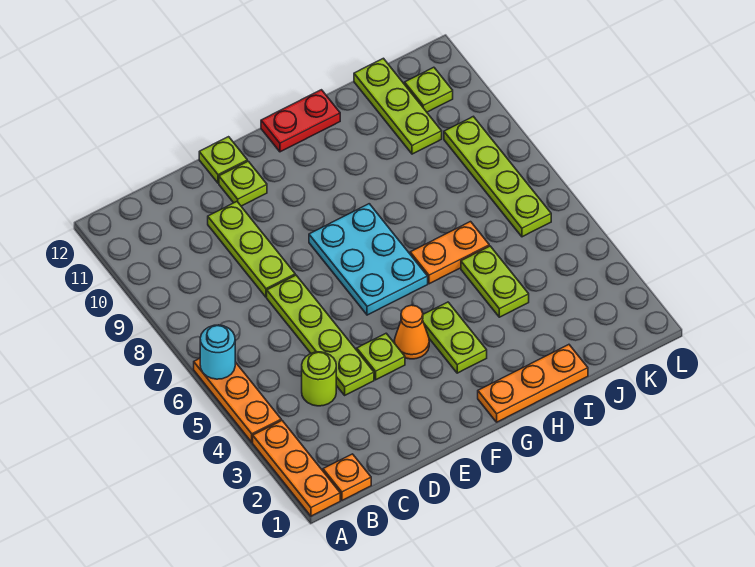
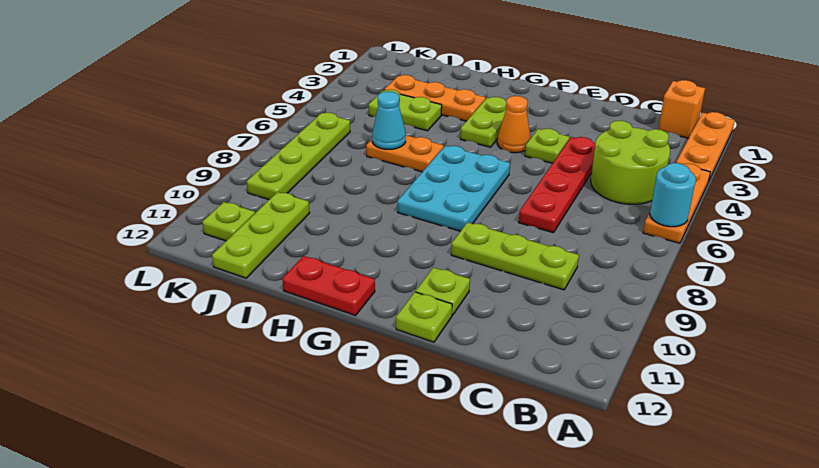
orange 1x1 plate [323,454,371,500] -> orange 1x1 brick [658,80,705,138]
lime 1x1 round brick [302,352,336,406] -> lime 2x2 round brick [591,121,670,204]
lime 1x4 plate [267,275,374,395] -> red 1x4 plate [519,137,595,233]
lime 1x3 plate [208,202,295,297] -> lime 1x3 plate turned to [451,222,579,290]
orange 1x3 plate [478,345,588,422] -> orange 1x3 plate moved to [384,75,486,121]
lime 1x2 plate [461,246,529,317] -> lime 1x2 plate turned to [369,89,442,131]
none -> cyan 1x1 cone [372,91,406,149]

